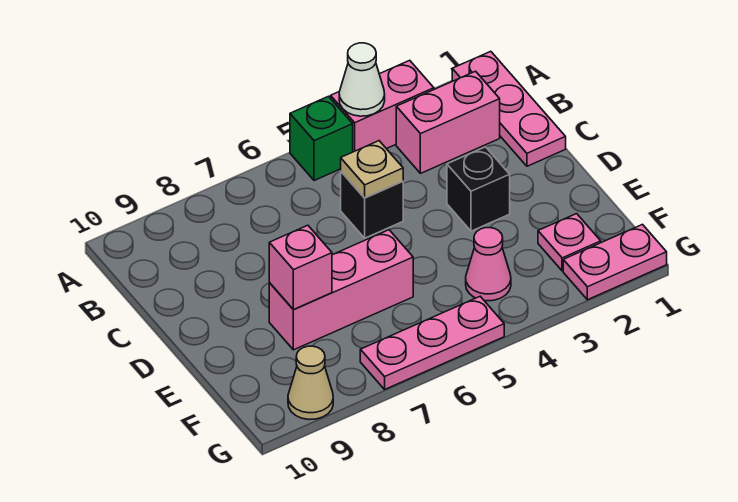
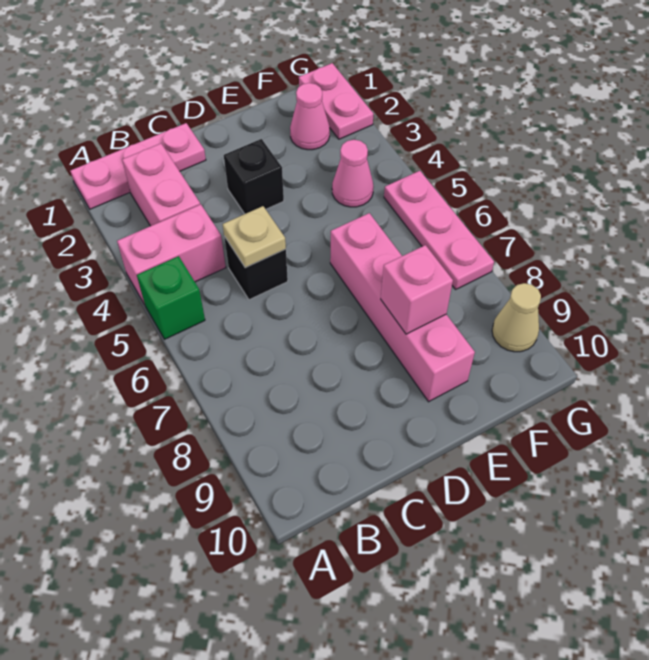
pink 1x2 brick [331,60,434,152] -> pink 1x2 brick turned to [117,204,226,305]
white 1x1 cone [339,43,385,116] -> none
pink 1x3 brick [269,230,413,350] -> pink 1x4 brick [330,213,475,402]
pink 1x1 plate [538,214,601,271] -> pink 1x1 cone [290,83,330,150]

